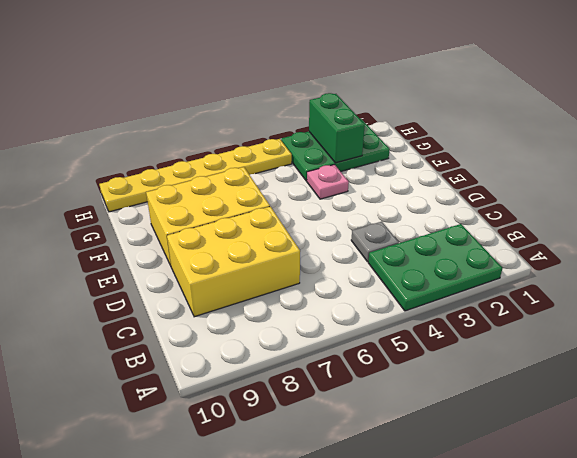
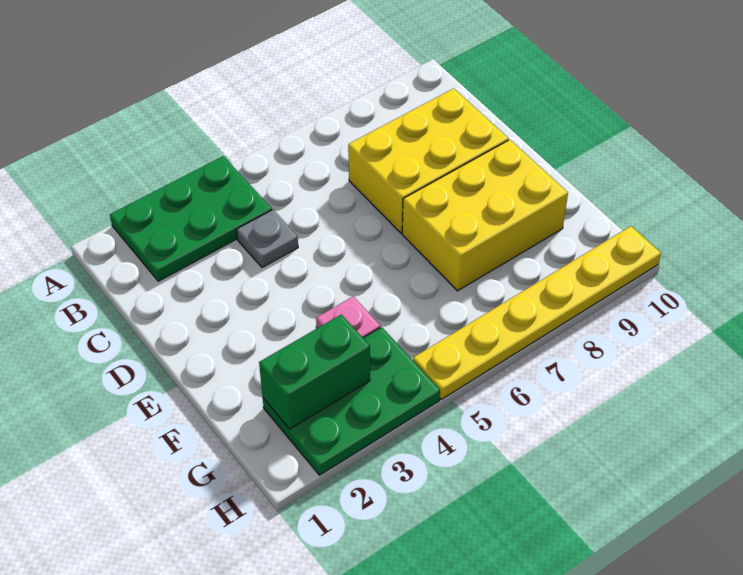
green 1x2 brick [309,93,365,163] -> green 1x2 brick turned to [259,314,370,429]

